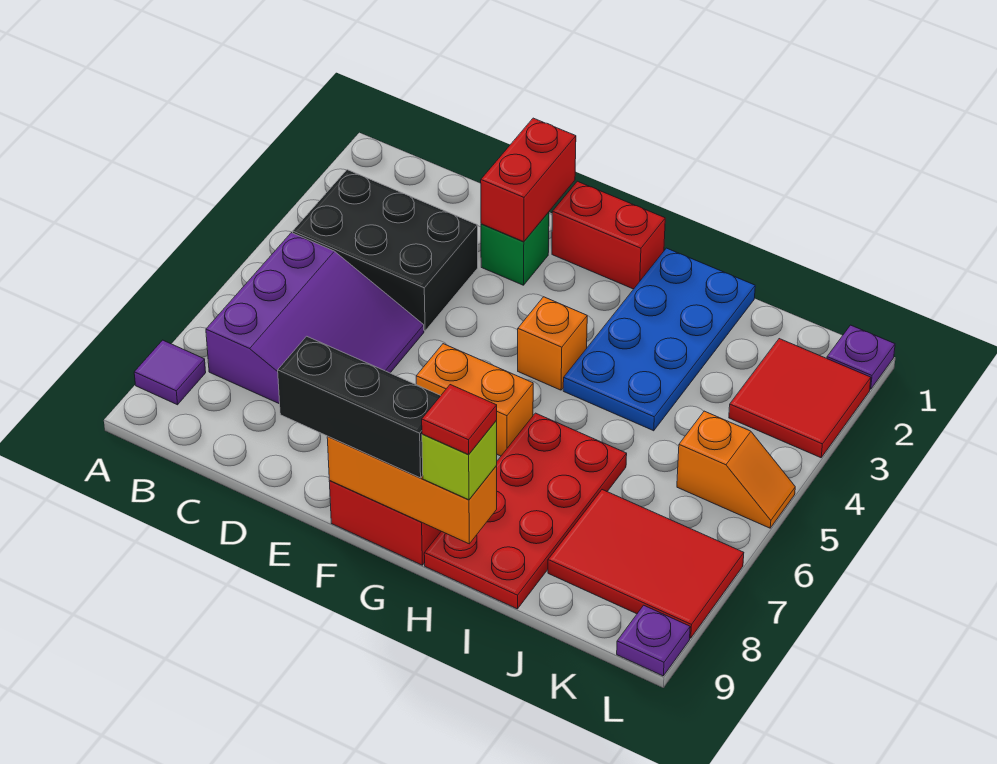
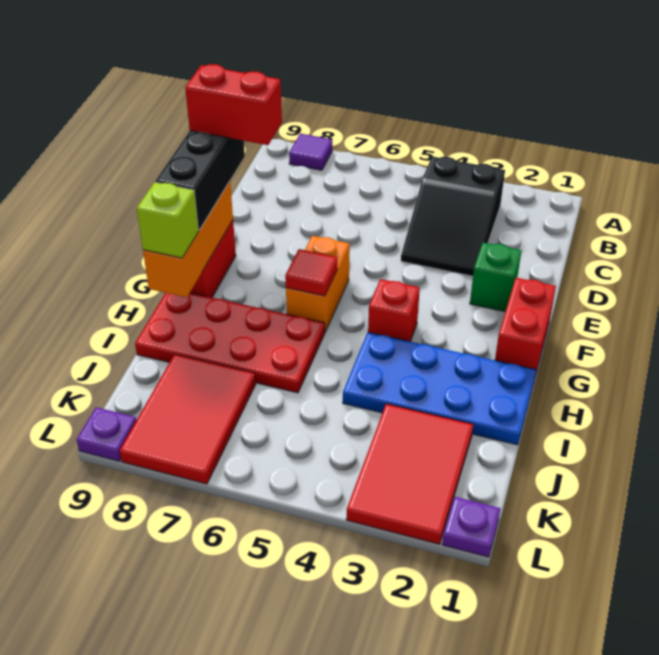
black 2x3 brick [293,170,478,331] -> black 2x3 slope [401,156,505,276]
purple 3x3 slope [206,233,424,404] -> none
red 1x2 brick [481,118,576,242] -> red 1x2 brick moved to [185,64,282,145]
orange 1x1 brick [518,297,587,390] -> red 1x1 brick [368,279,420,342]
red 1x1 tile [422,385,497,455] -> red 1x1 tile moved to [285,249,337,296]
red 2x2 tile [729,339,871,458] -> red 2x3 tile [346,404,473,544]
orange 1x2 slope [677,411,795,528] -> none

